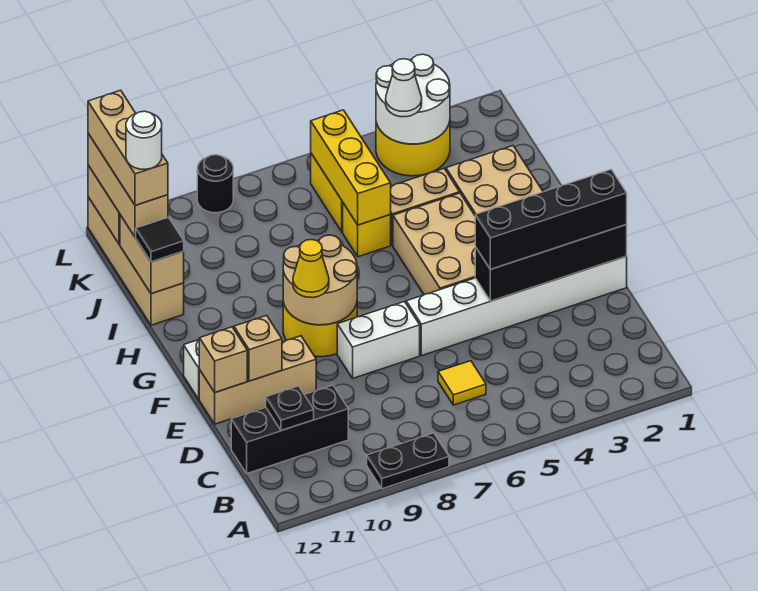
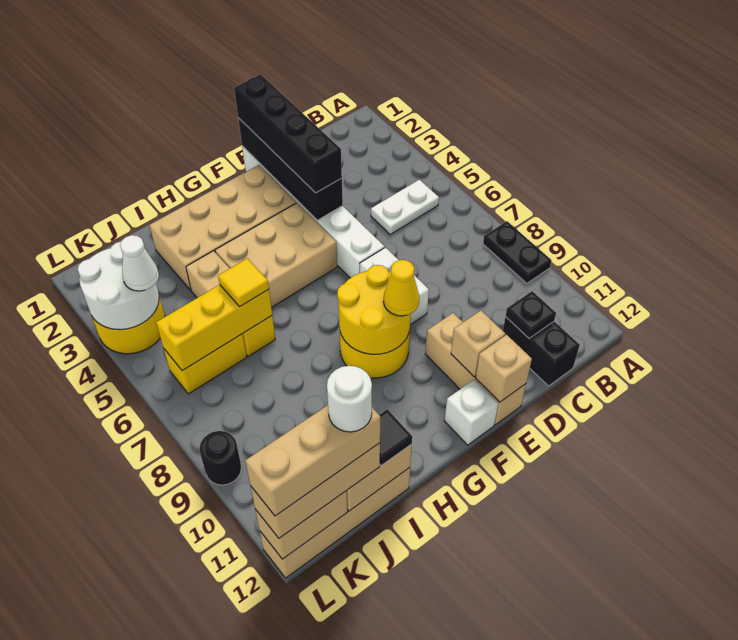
none -> white 1x2 plate [371,180,439,234]
yellow 1x1 tile [438,361,486,405] -> yellow 1x1 tile moved to [218,258,269,306]
black 1x3 brick [231,385,348,473] -> black 1x2 brick [503,317,580,386]
tan 2x2 round brick [283,235,357,325] -> yellow 2x2 round brick [337,265,411,354]

